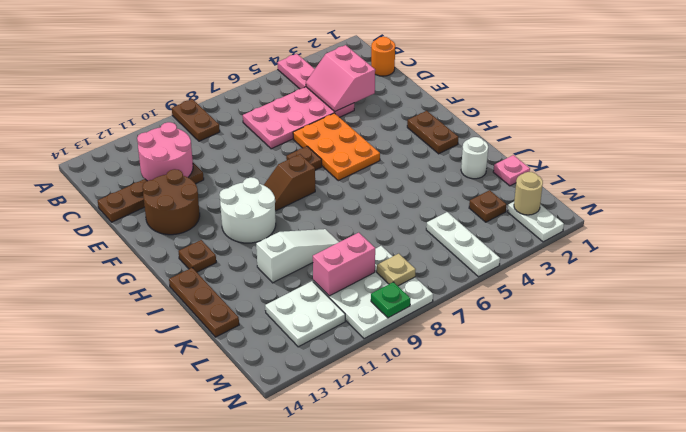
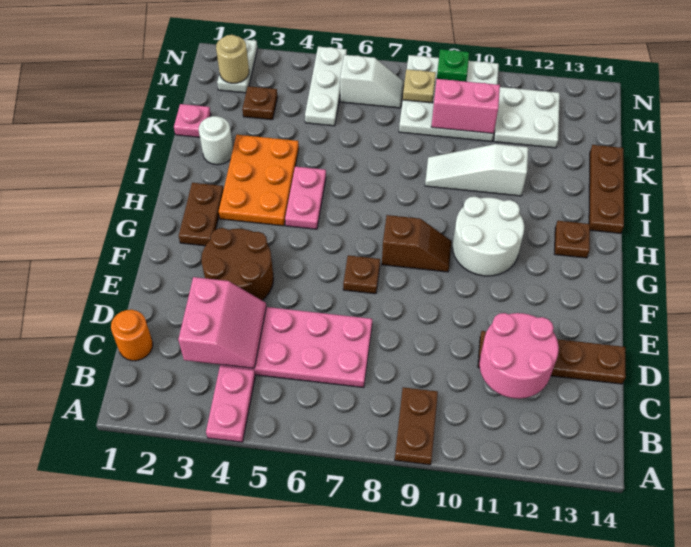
orange 2x3 plate [293,113,380,181] -> orange 2x3 plate moved to [219,135,299,226]
brown 2x2 round brick [142,169,200,235] -> brown 2x2 round brick moved to [202,228,274,300]
none -> pink 1x2 plate [285,167,326,229]
none -> white 1x2 slope [340,55,404,108]

